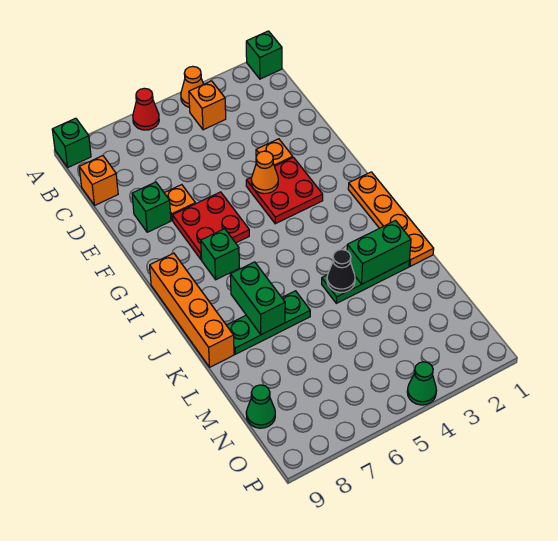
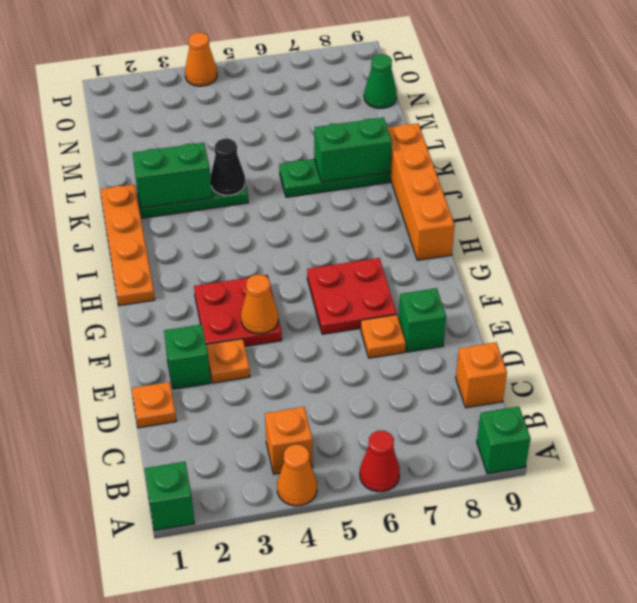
none -> orange 1x1 plate [132,382,176,428]
green 1x1 brick [201,229,239,280] -> green 1x1 brick moved to [164,324,210,389]
green 1x2 brick [230,262,285,335] -> green 1x2 brick turned to [314,118,392,182]
green 1x1 cone [407,362,437,405] -> orange 1x1 cone [185,32,217,86]

